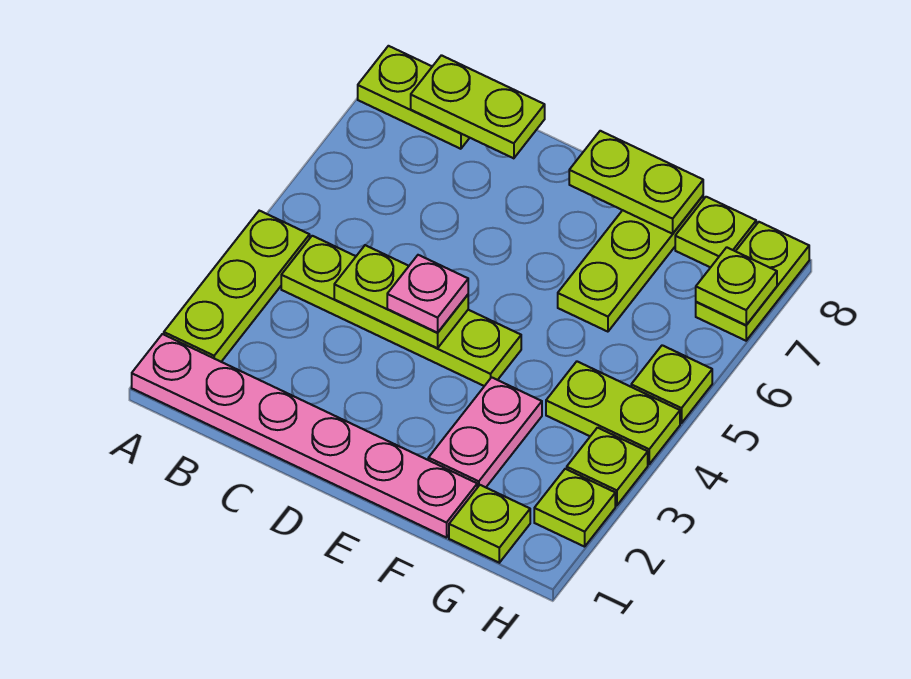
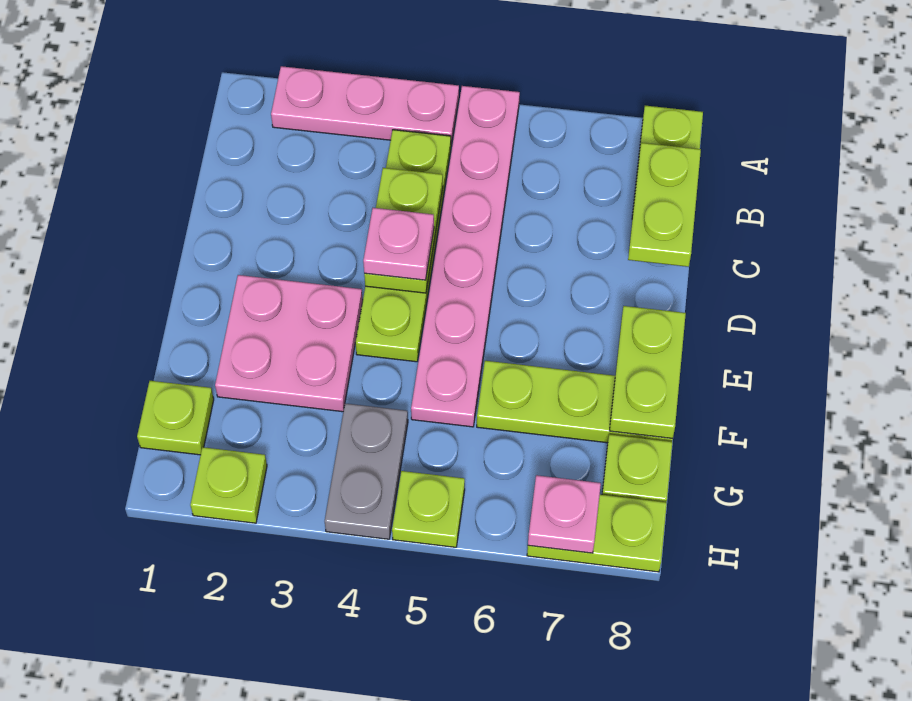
pink 1x6 plate [132,334,477,538] -> pink 1x6 plate moved to [411,86,520,427]
lime 1x3 plate [164,211,310,362] -> pink 1x3 plate [271,66,459,146]
pink 1x2 plate [428,377,542,488] -> pink 2x2 plate [215,275,363,412]
lime 1x2 plate [546,362,680,464] -> grey 1x2 plate [325,403,408,539]
lime 1x1 plate [567,428,648,505] -> none
lime 1x1 plate [696,247,777,325] -> pink 1x1 plate [528,475,601,553]

